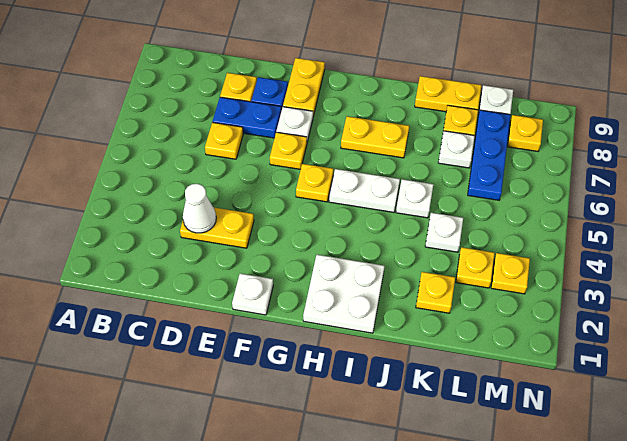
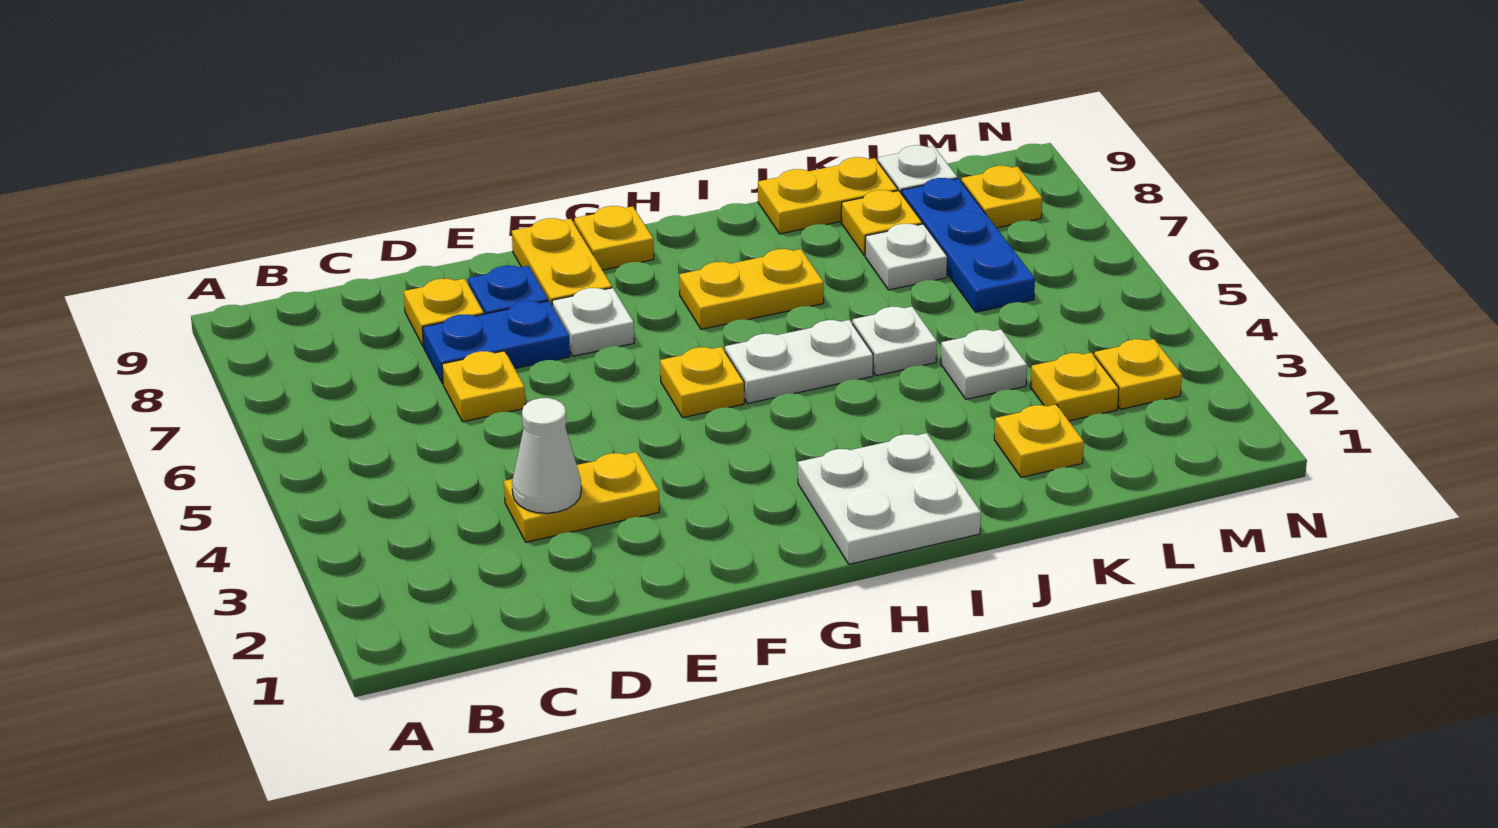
white 1x1 plate [232,273,273,315] -> none
yellow 1x1 plate [270,132,307,169] -> yellow 1x1 plate moved to [574,206,654,270]

